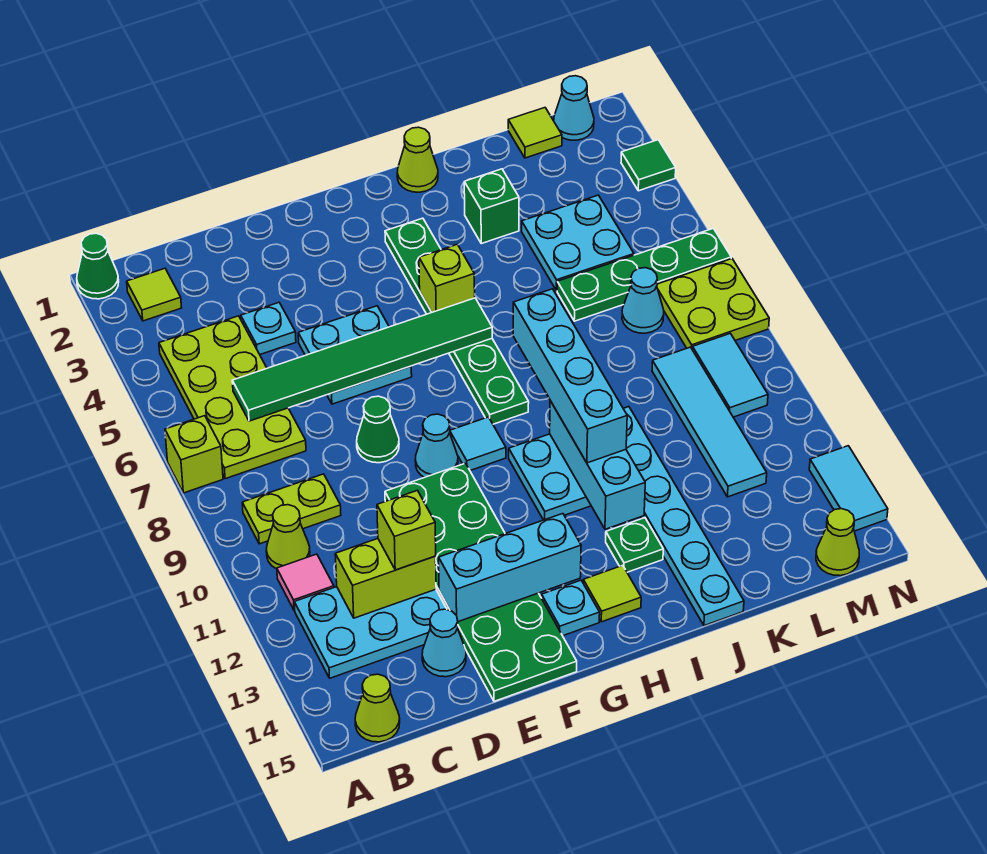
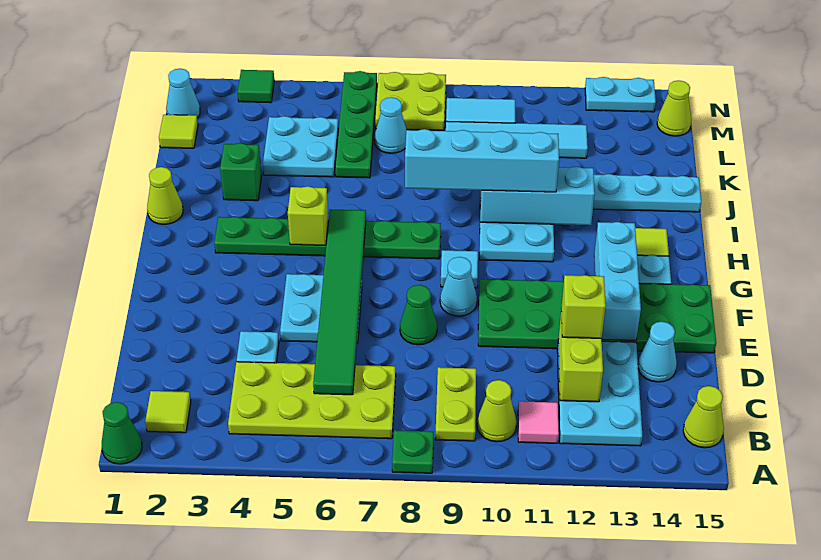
lime 1x1 brick [165,416,223,493] -> none
green 1x1 plate [606,518,663,572] -> green 1x1 plate moved to [392,430,434,473]
cyan 1x2 tile [809,446,888,531] -> cyan 1x2 plate [585,77,656,112]

